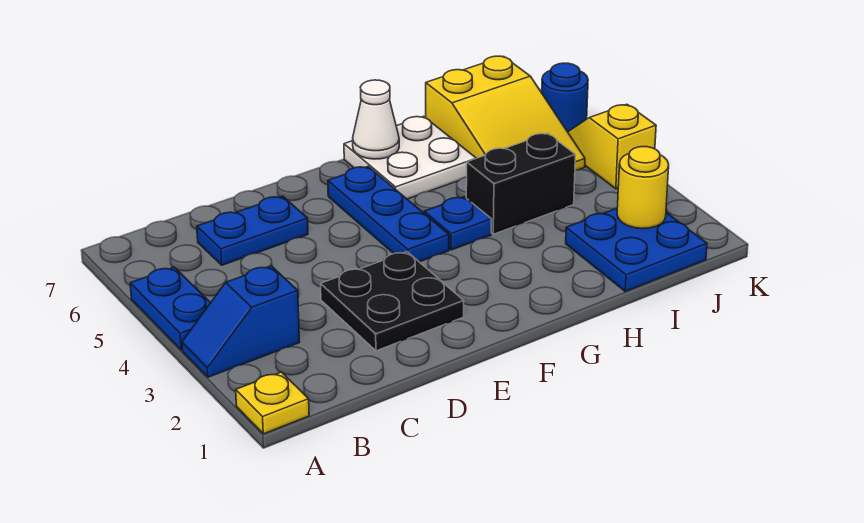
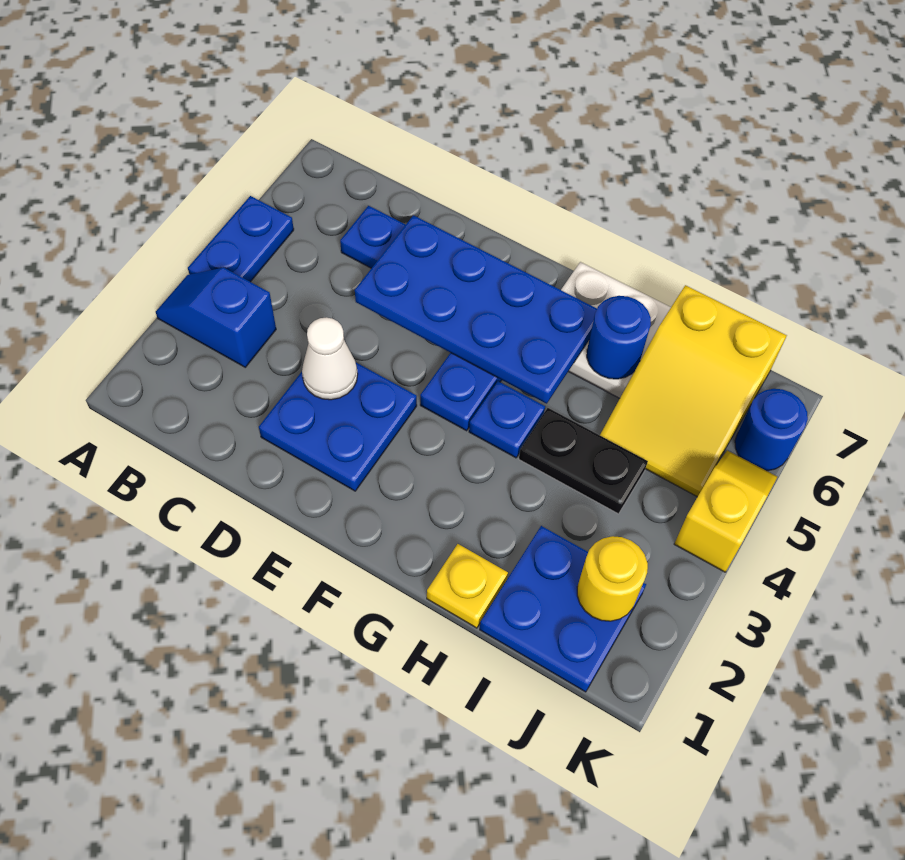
yellow 1x1 plate [236,372,309,434] -> yellow 1x1 plate moved to [427,544,508,628]
black 2x2 plate [321,252,464,351] -> blue 2x2 plate [259,363,417,491]
none -> blue 2x4 plate [355,215,597,404]
white 1x1 cone [353,80,399,159] -> white 1x1 cone moved to [302,317,358,400]
black 1x2 brick [466,133,575,234] -> black 1x2 plate [519,408,648,514]
none -> blue 1x1 round brick [587,296,651,379]

